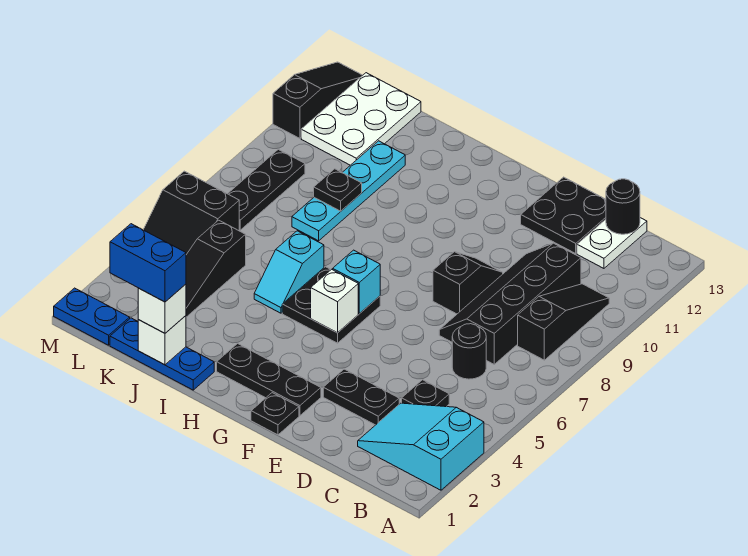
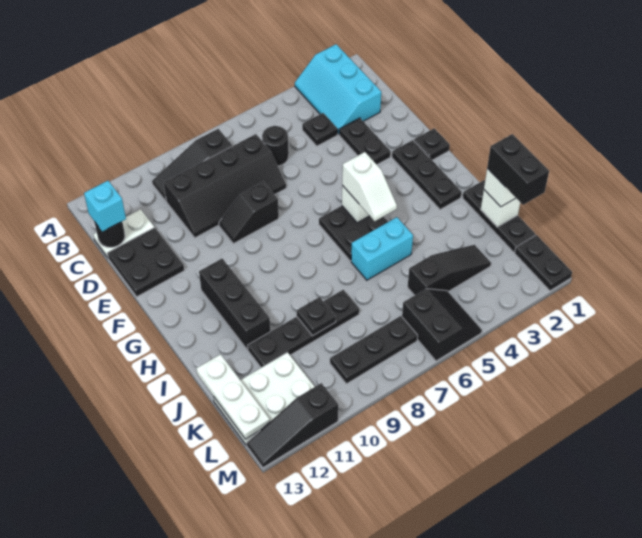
cyan 2x3 slope [358,403,484,490] -> cyan 2x3 slope turned to [295,44,381,134]
none -> white 1x2 slope [342,152,397,221]
cyan 1x1 brick [333,250,380,314] -> cyan 1x1 brick moved to [84,181,126,232]
none -> black 1x3 brick [199,259,270,350]
blue 1x3 plate [110,318,214,390] -> black 1x3 plate [463,180,536,252]
cyan 1x2 slope [254,231,324,313] -> cyan 1x2 brick [351,217,413,280]
blue 1x2 brick [110,224,186,302] -> black 1x2 brick [487,134,549,205]
cyan 1x4 plate [292,141,405,241] -> black 1x4 plate [248,290,359,368]
none -> white 1x3 plate [196,354,270,439]
blue 1x2 plate [54,288,130,345] -> black 1x2 plate [515,235,572,291]

